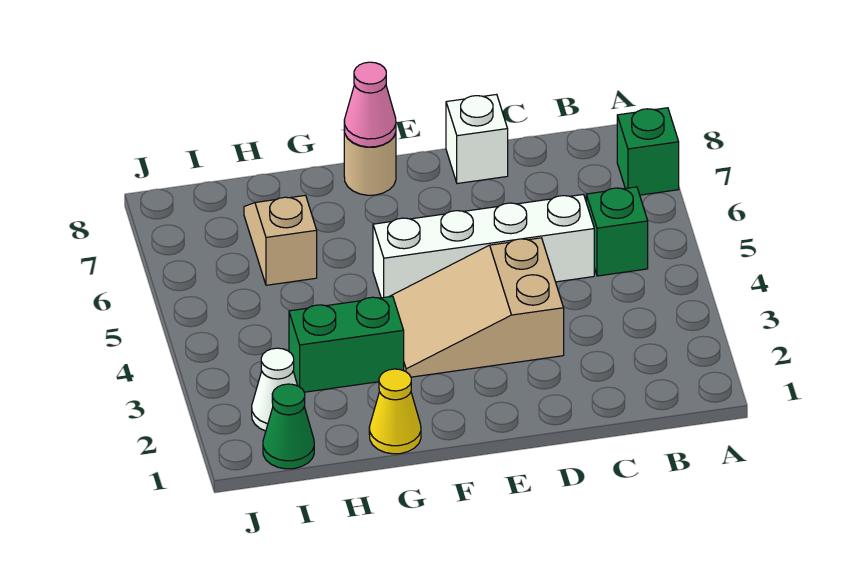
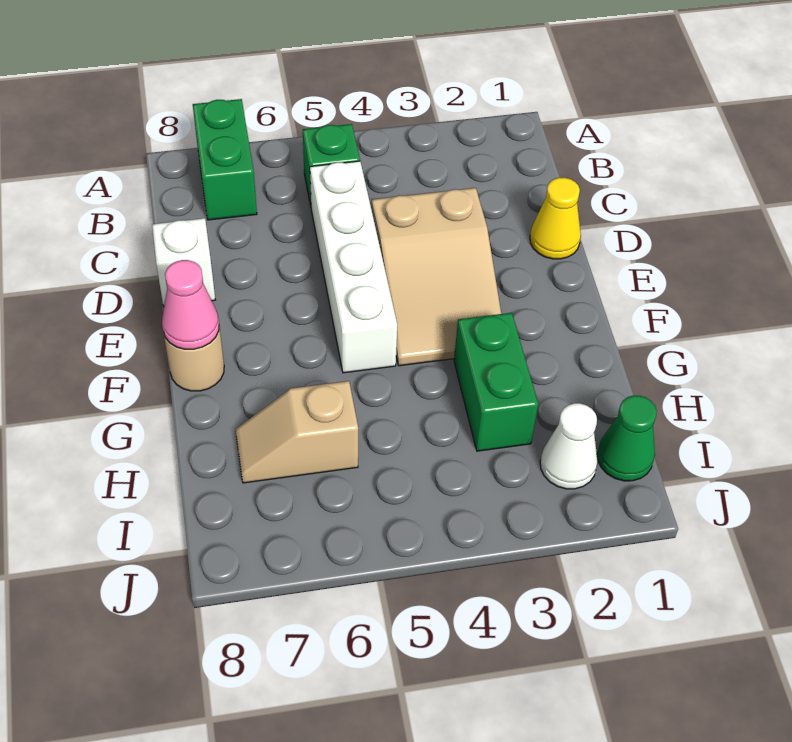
green 1x1 brick [617,108,679,195] -> green 1x2 brick [193,99,257,220]
yellow 1x1 cone [369,369,421,454] -> yellow 1x1 cone moved to [530,177,581,259]

